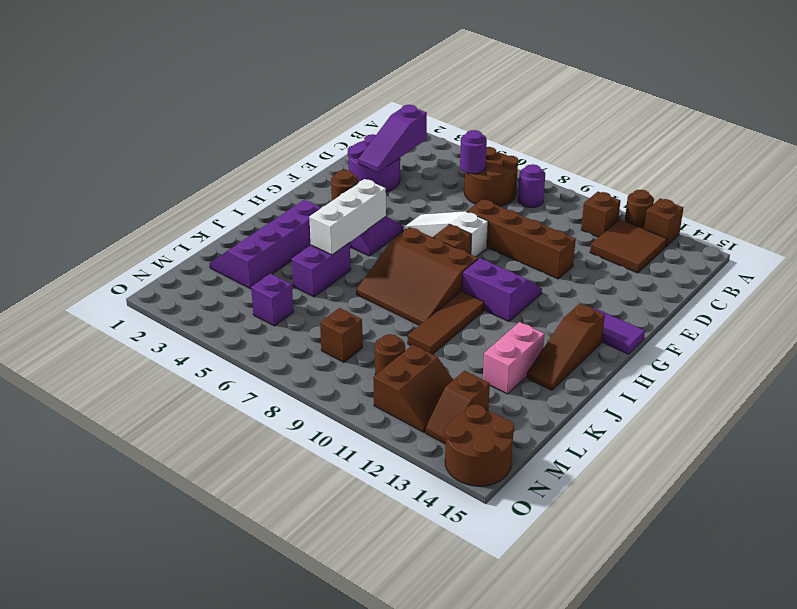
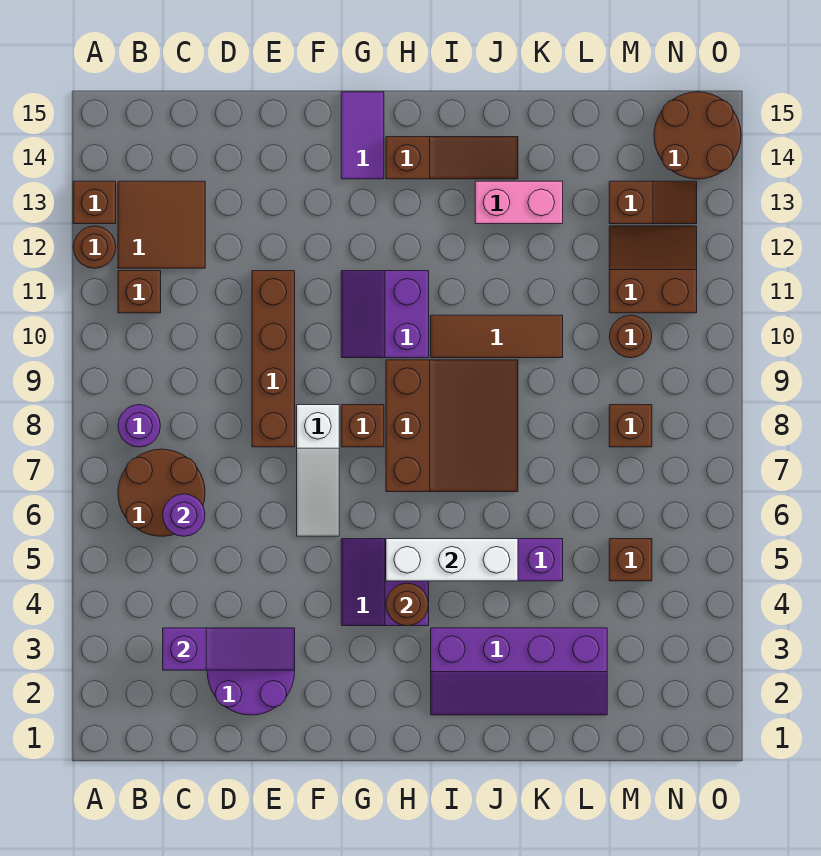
purple 1x1 brick [251,274,294,326] -> brown 1x1 brick [609,539,652,581]

